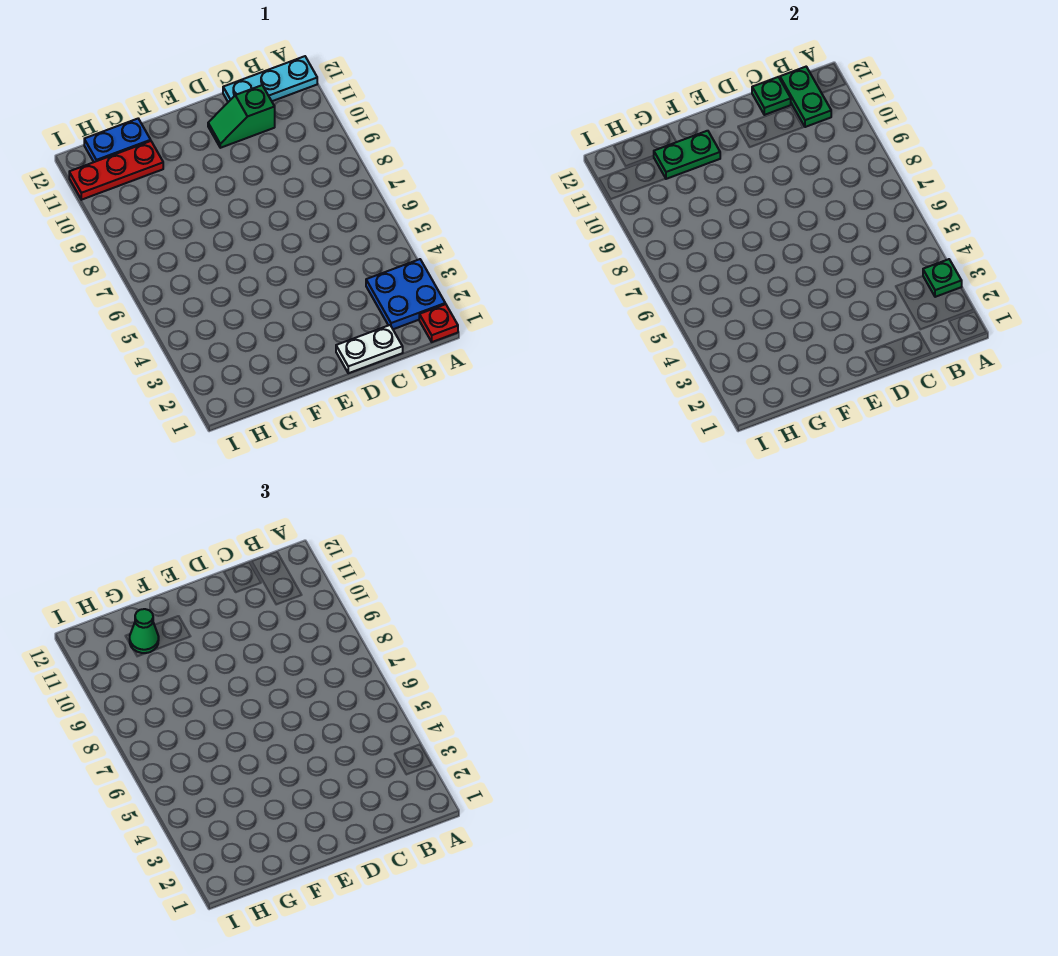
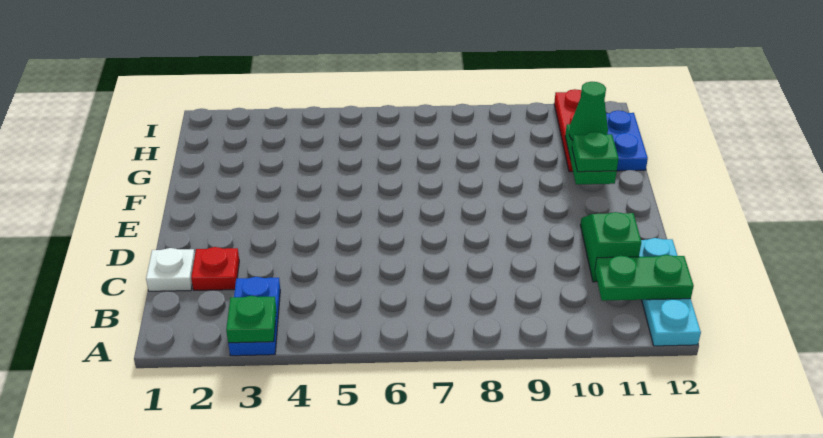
red 1x1 plate [419,304,458,342] -> red 1x1 plate moved to [191,247,239,290]
blue 2x2 plate [366,259,445,329] -> blue 1x2 plate [228,277,280,356]
white 1x2 plate [336,325,403,373] -> white 1x1 plate [146,248,195,291]
green 1x1 plate [752,77,791,115] -> green 1x1 plate moved to [572,132,619,172]

